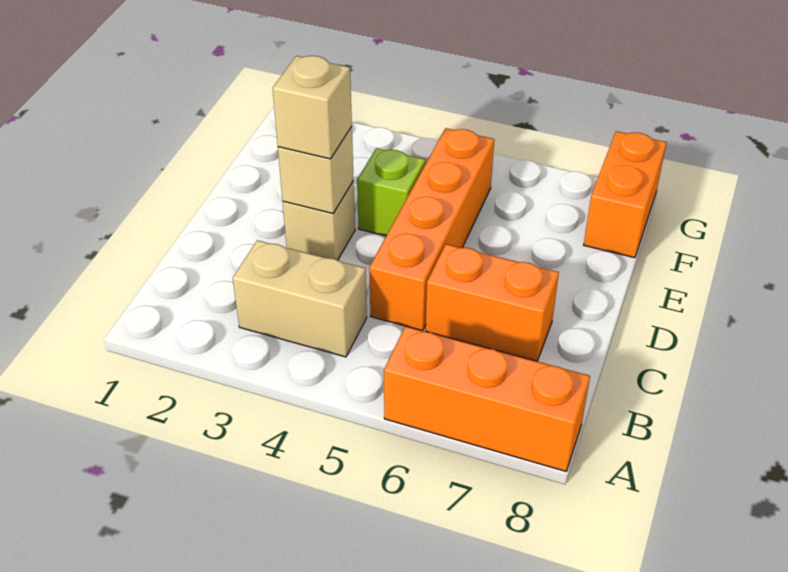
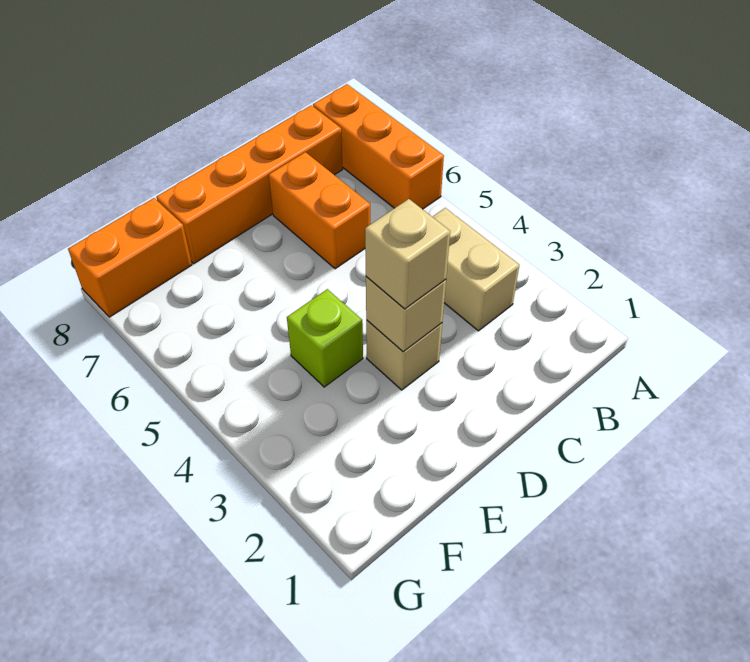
orange 1x4 brick [369,128,494,331] -> orange 1x4 brick moved to [156,105,343,264]

